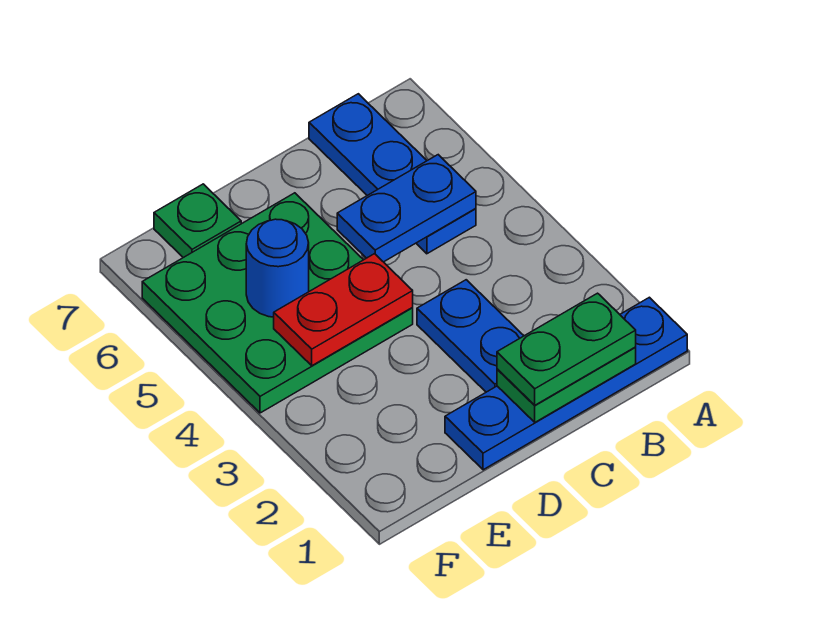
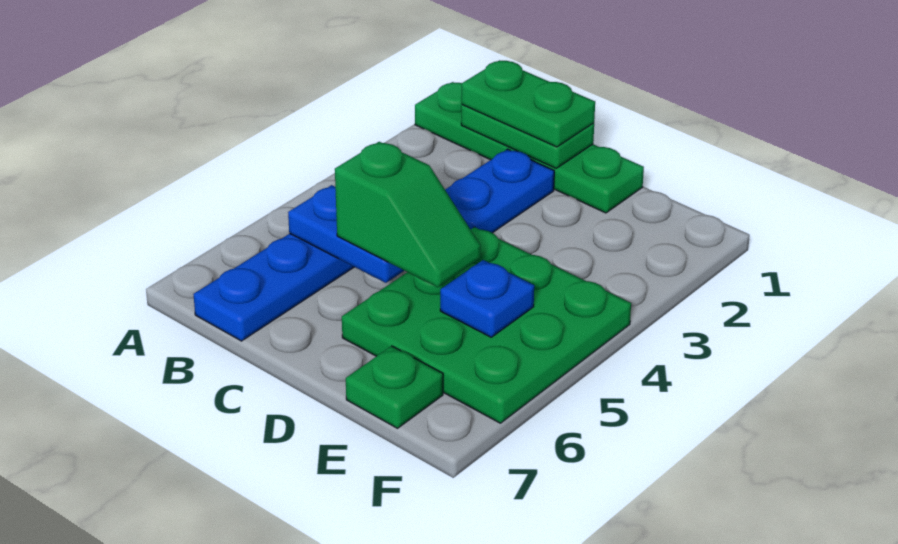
blue 1x4 plate [445,297,687,470] -> green 1x4 plate [415,82,644,213]
none -> green 1x2 slope [335,142,481,287]
red 1x2 plate [274,254,413,366] -> none
blue 1x1 round brick [246,219,309,317] -> blue 1x1 plate [440,260,534,337]

